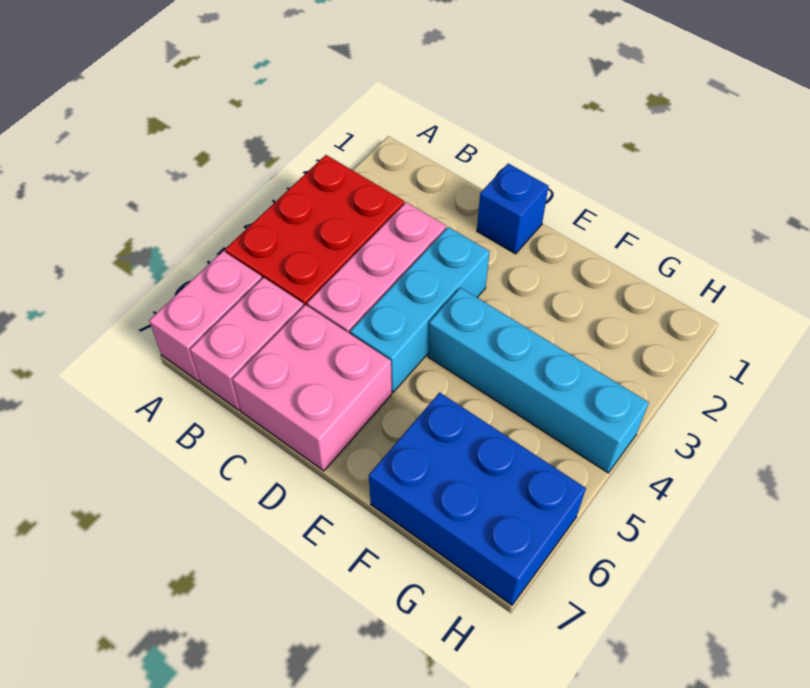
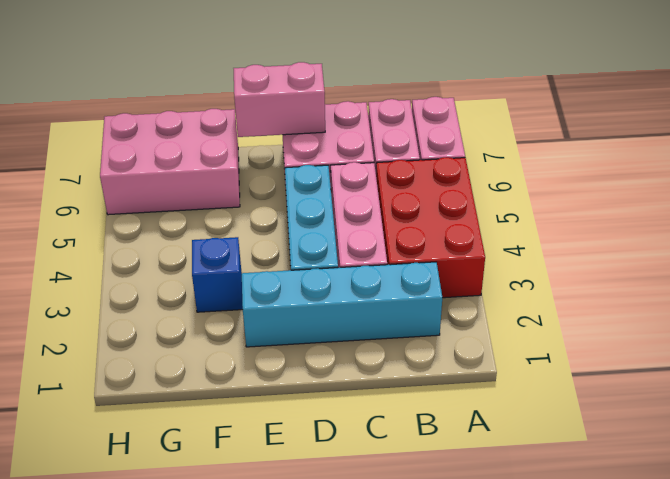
blue 1x1 brick [477,164,549,254] -> blue 1x1 brick moved to [192,237,243,312]
none -> pink 1x2 brick [234,62,325,137]
cyan 1x4 brick [428,288,649,473] -> cyan 1x4 brick moved to [242,262,442,347]
blue 2x3 brick [369,392,586,605] -> pink 2x3 brick [100,109,240,215]

